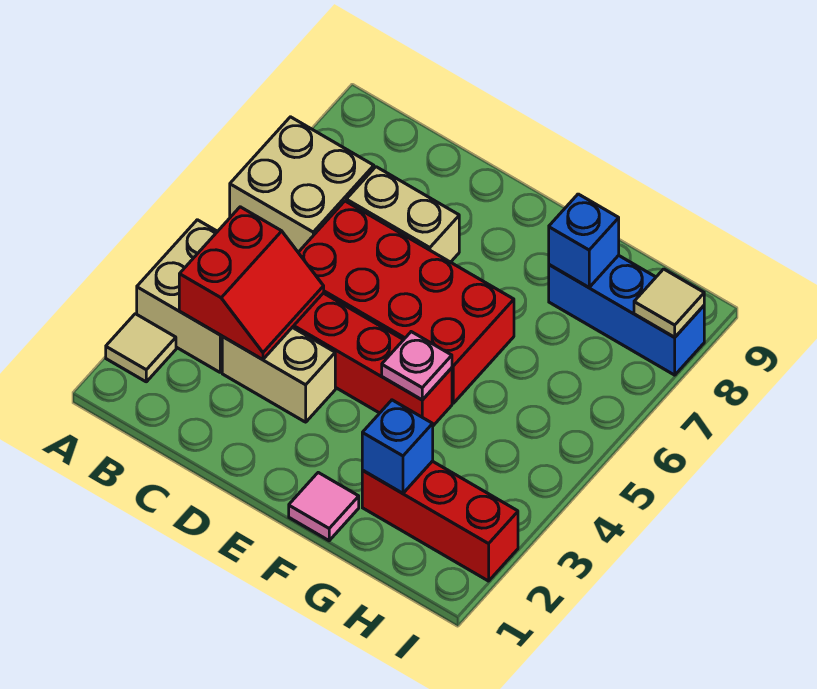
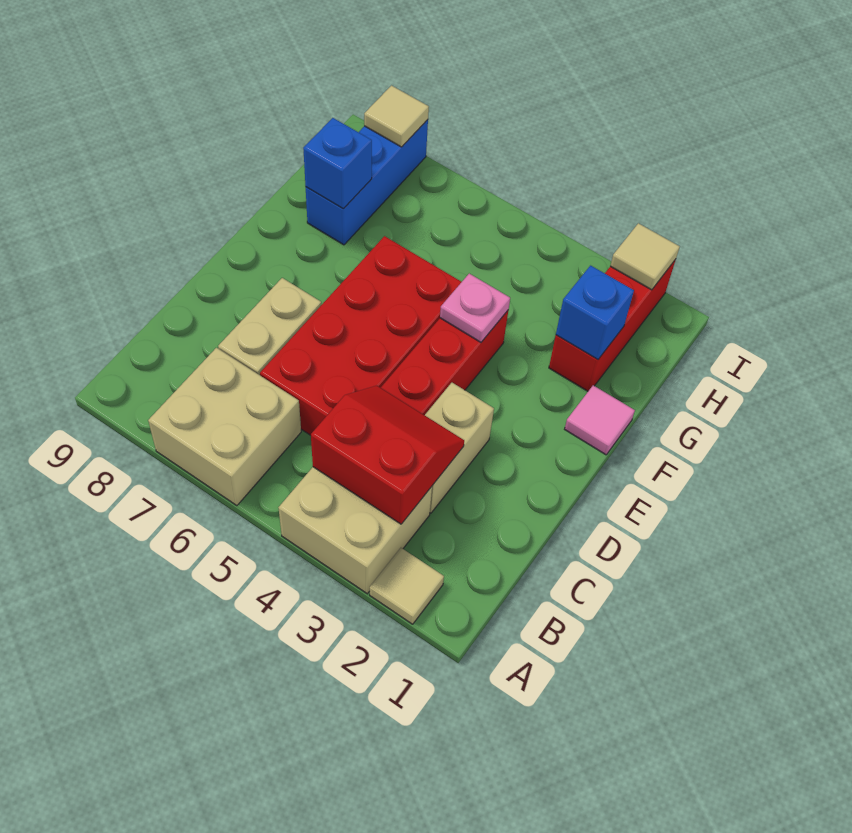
none -> tan 1x1 tile [610,223,680,290]

